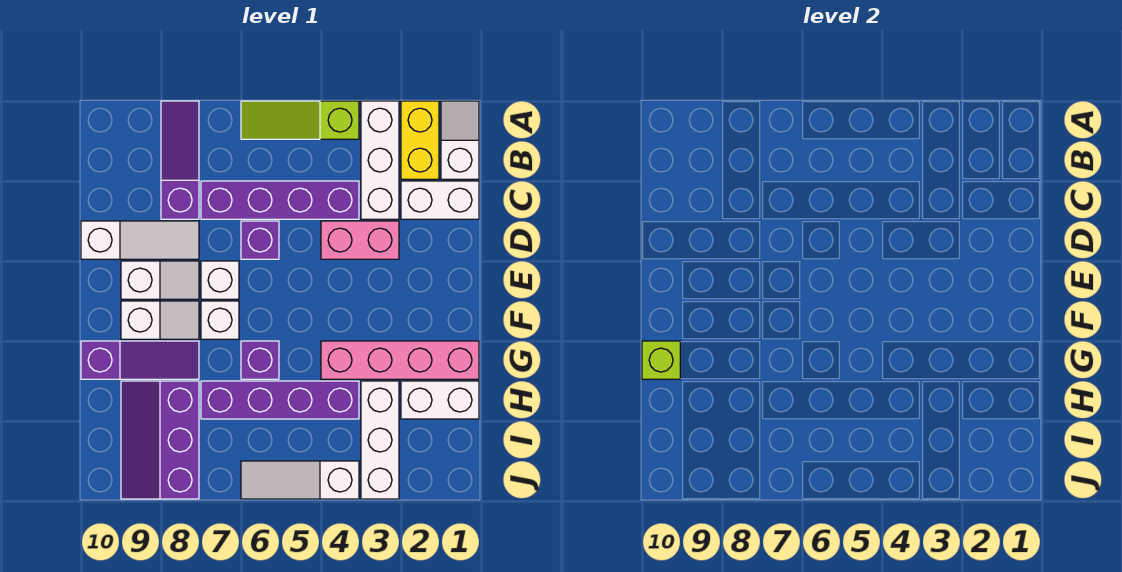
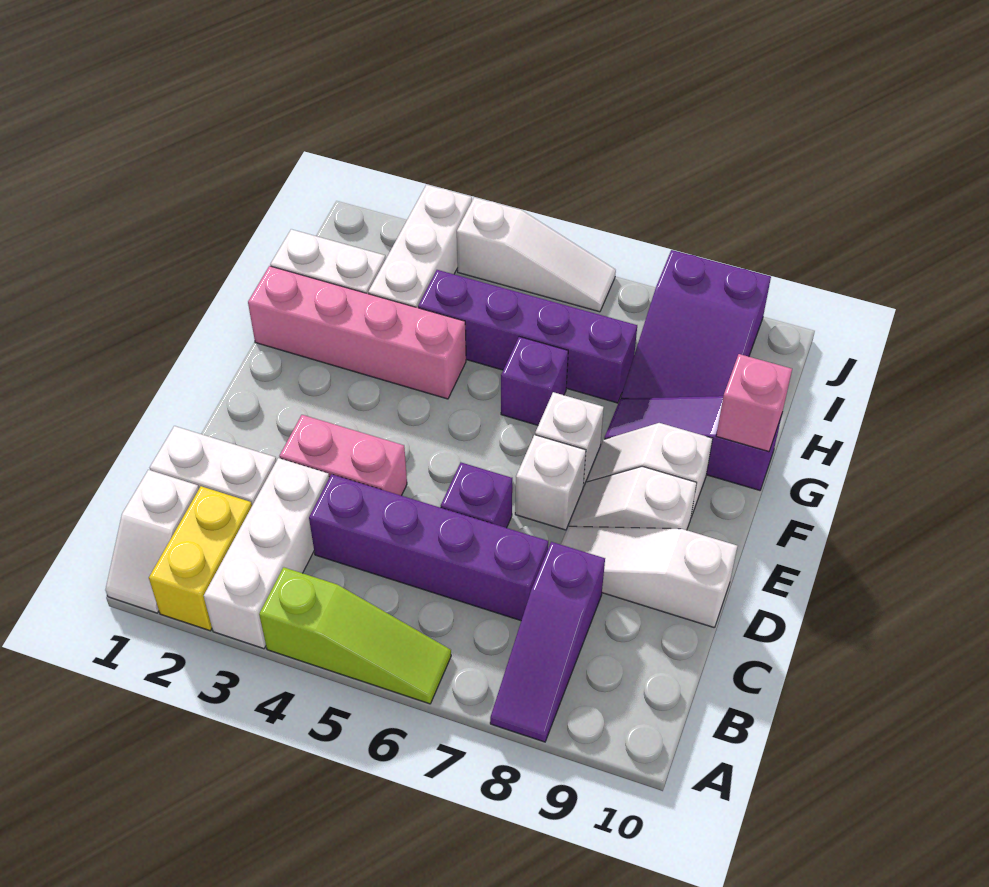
lime 1x1 brick [642,341,680,379] -> pink 1x1 brick [716,354,792,452]
purple 2x3 slope [121,381,199,499] -> purple 2x3 slope turned to [621,250,771,399]

